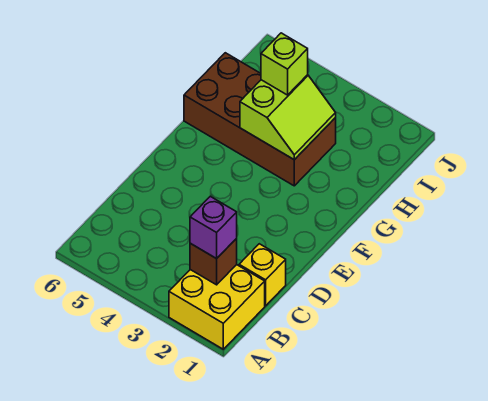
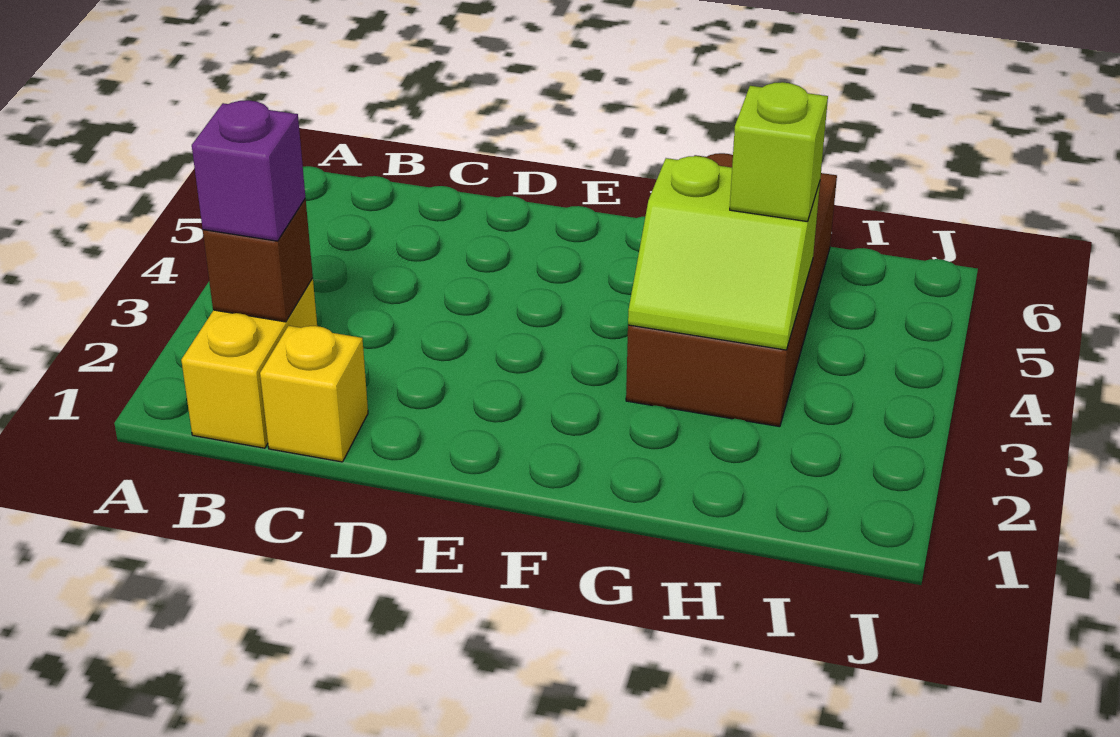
yellow 2x2 brick [169,265,265,349] -> yellow 1x2 brick [181,278,317,448]

